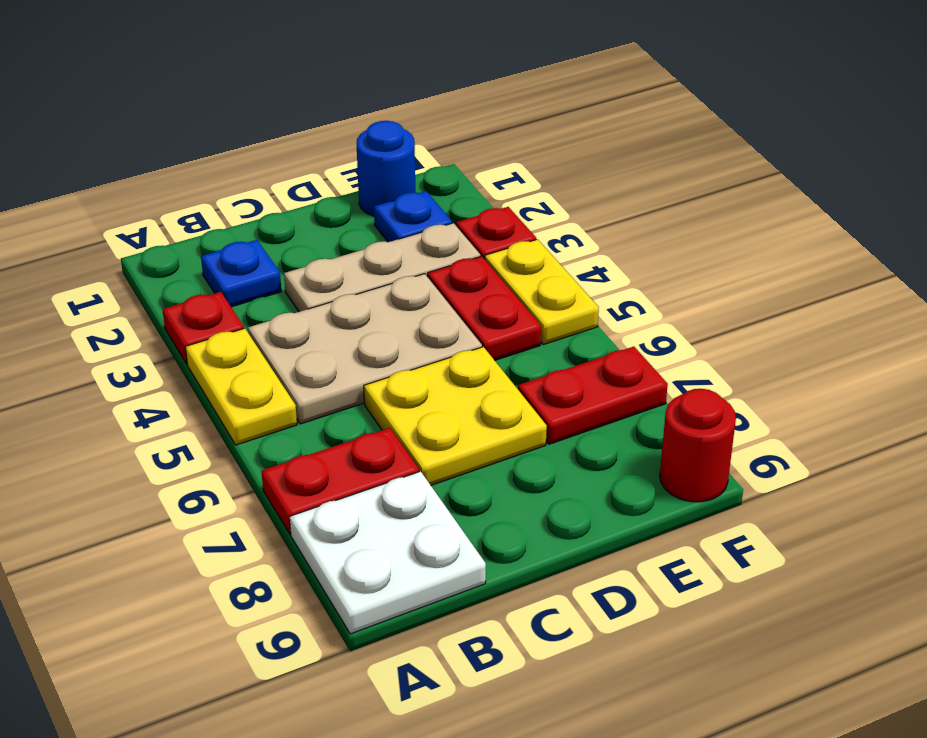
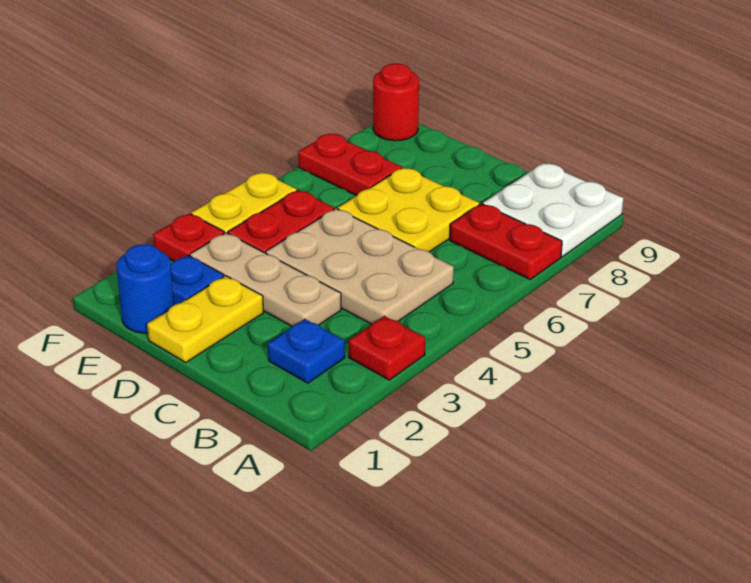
yellow 1x2 plate [185,328,297,445] -> yellow 1x2 plate moved to [147,276,264,362]

